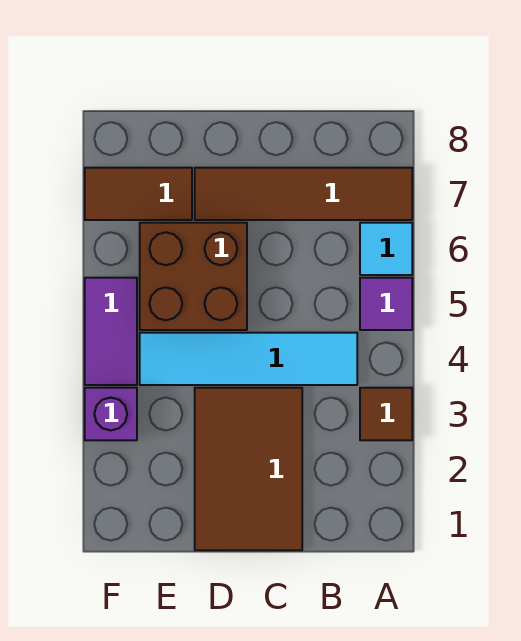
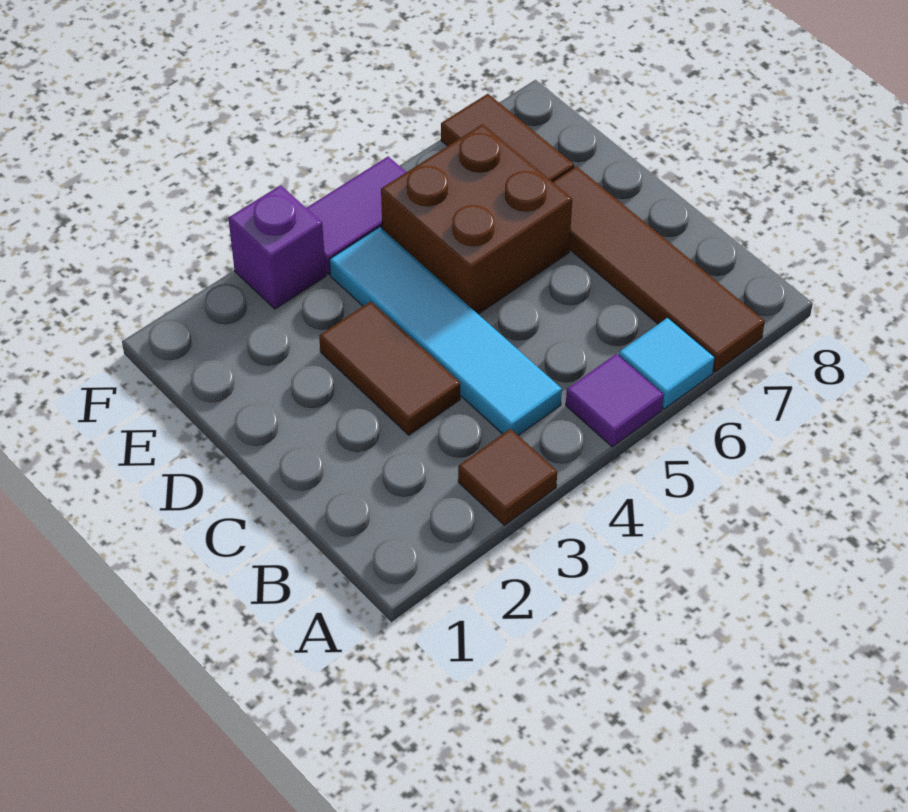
brown 2x3 tile [195,388,302,550] -> brown 1x2 tile [319,301,460,435]

